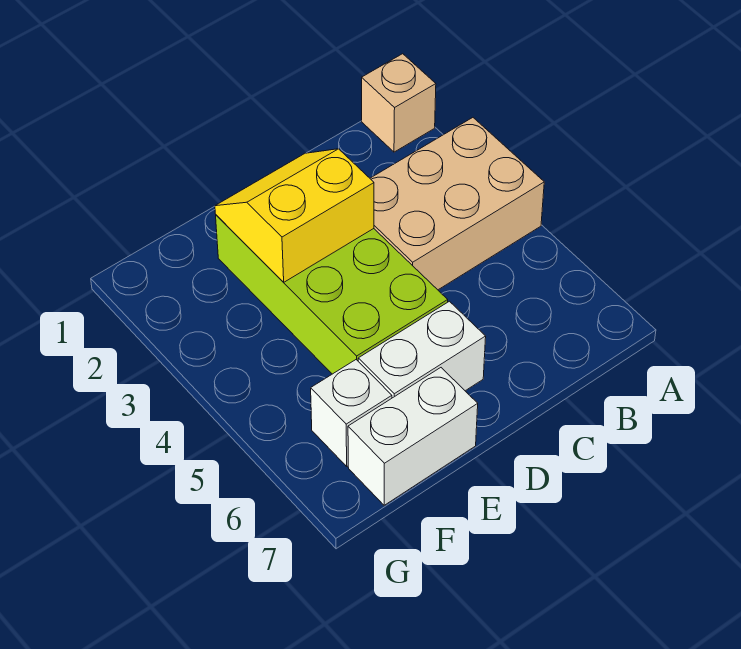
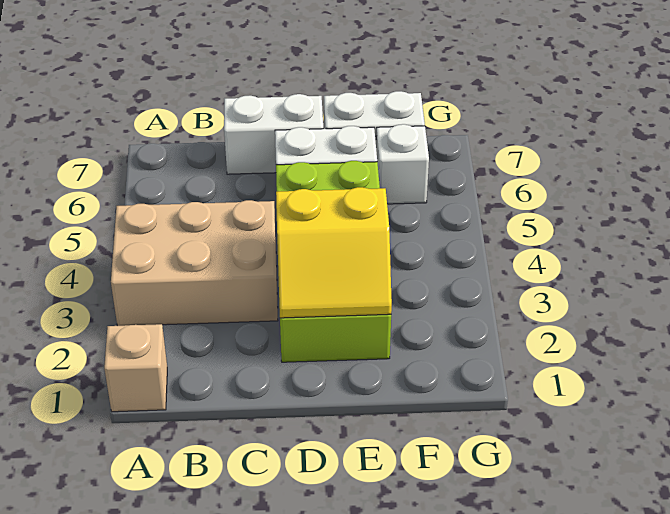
none -> white 1x2 brick [224,94,323,174]

